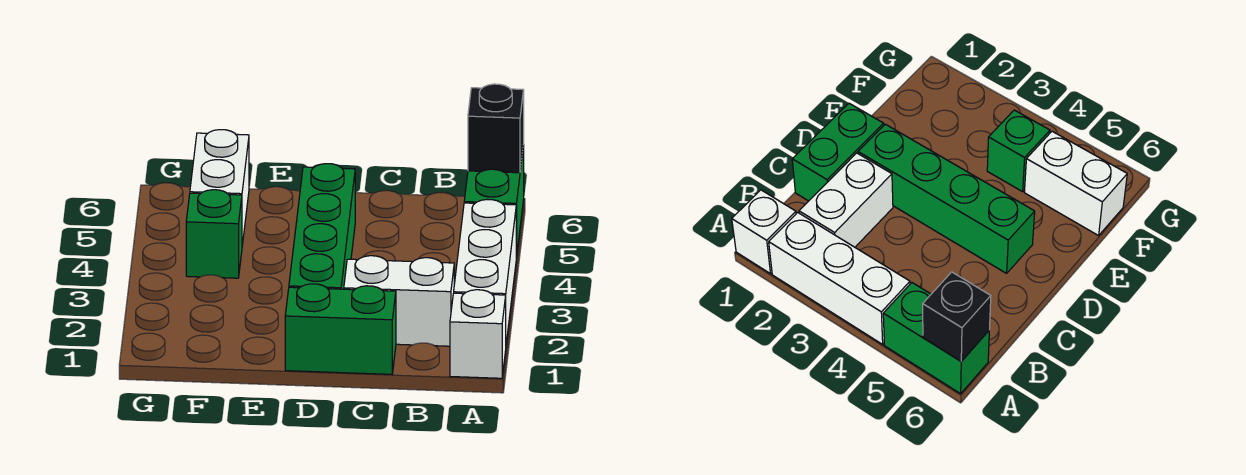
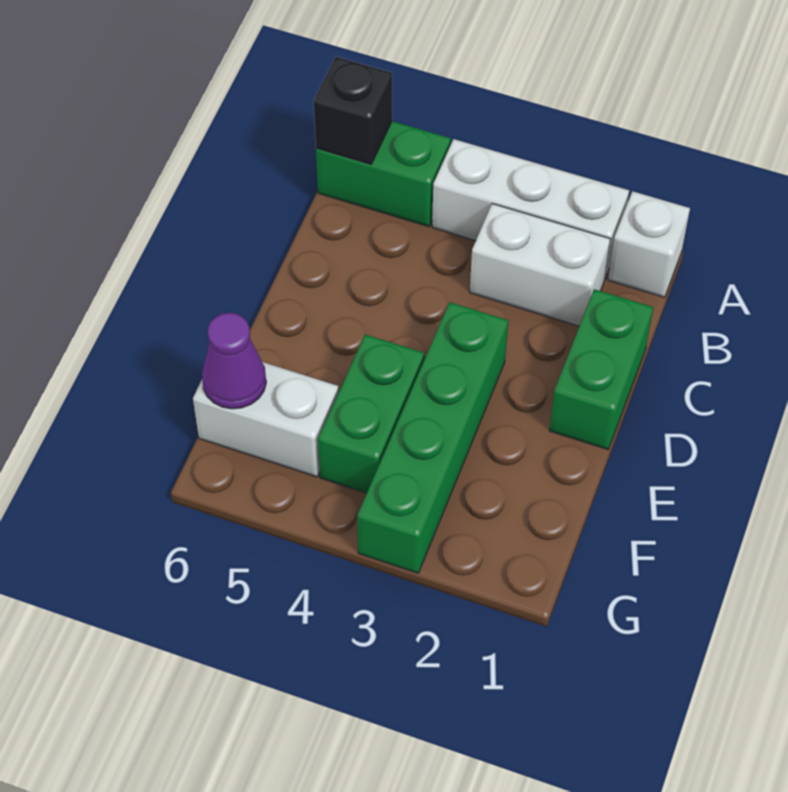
white 1x2 brick [344,256,454,346] -> white 1x2 brick turned to [470,204,610,326]
green 1x4 brick [289,164,355,289] -> green 1x4 brick turned to [357,302,508,573]
green 1x1 brick [186,190,242,278] -> green 1x2 brick [318,334,424,493]
none -> purple 1x1 cone [202,313,266,409]

